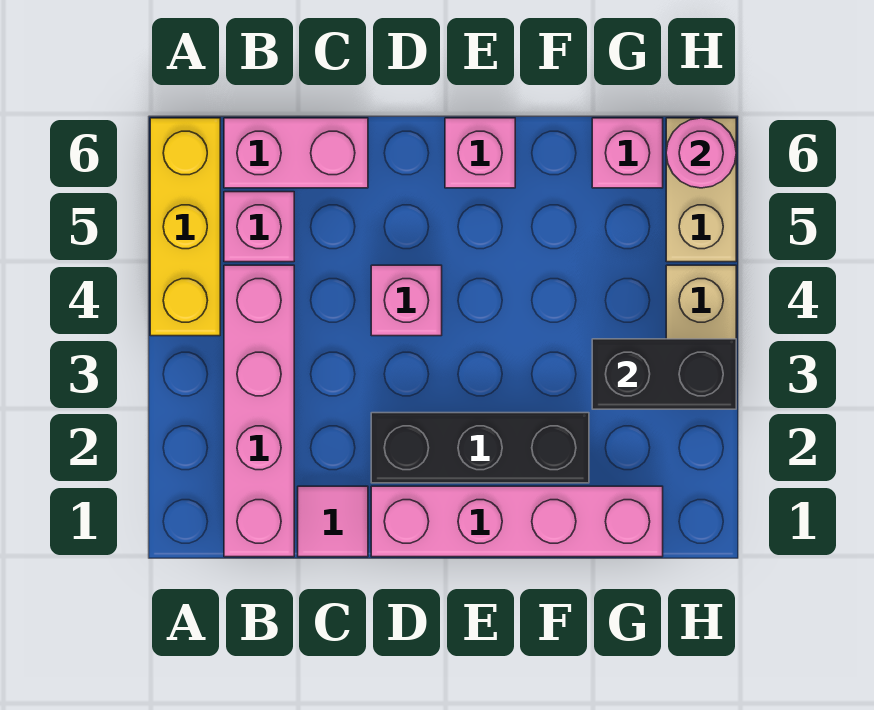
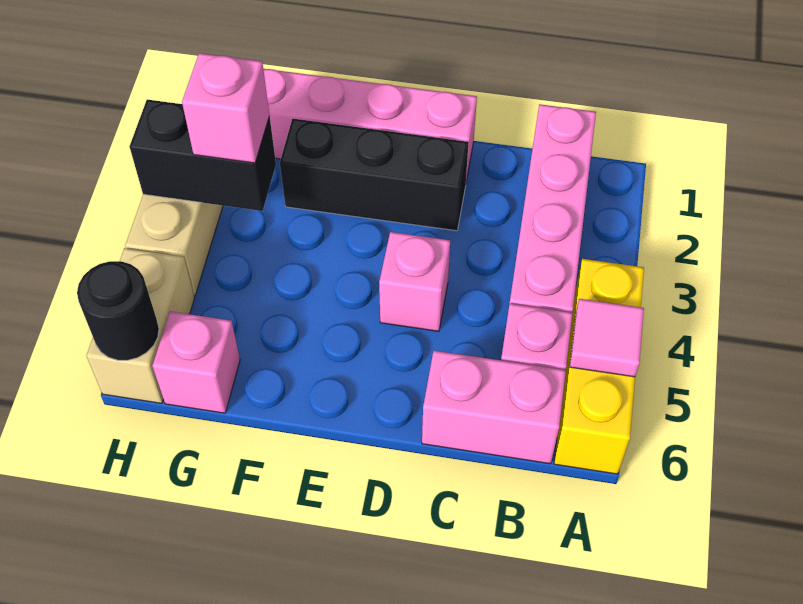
pink 1x1 tile [298,486,368,557] -> pink 1x1 tile moved to [570,299,644,377]
pink 1x1 brick [445,118,515,188] -> pink 1x1 brick moved to [182,53,269,163]
pink 1x1 round brick [666,118,736,188] -> black 1x1 round brick [77,261,159,360]

